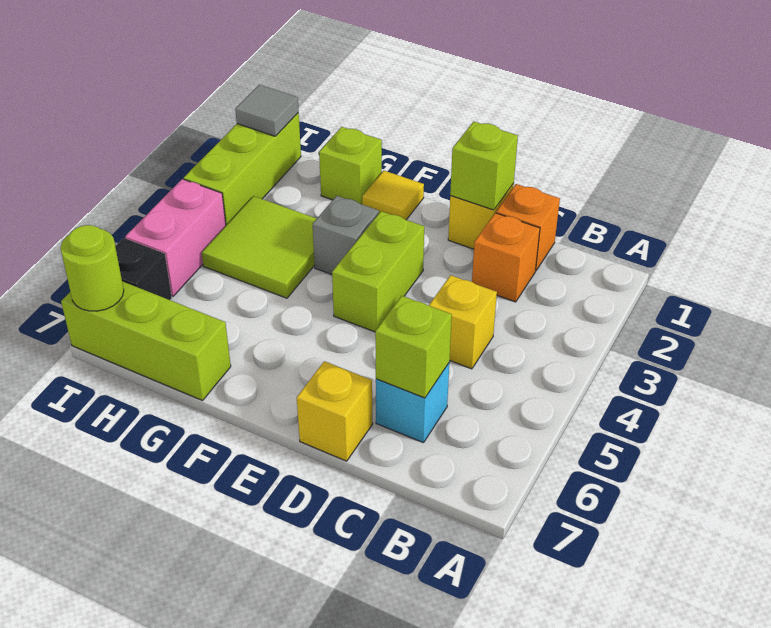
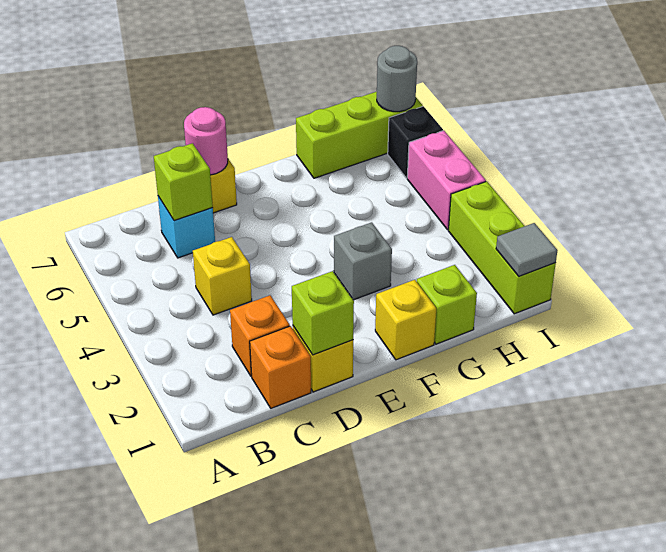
none -> pink 1x1 round brick [184,107,228,175]
lime 1x2 brick [332,211,424,332] -> none
yellow 1x1 tile [362,171,424,220] -> yellow 1x1 brick [375,280,436,360]
lime 2x2 tile [202,196,317,298] -> none
lime 1x1 round brick [61,225,124,311] -> grey 1x1 round brick [377,46,417,112]

